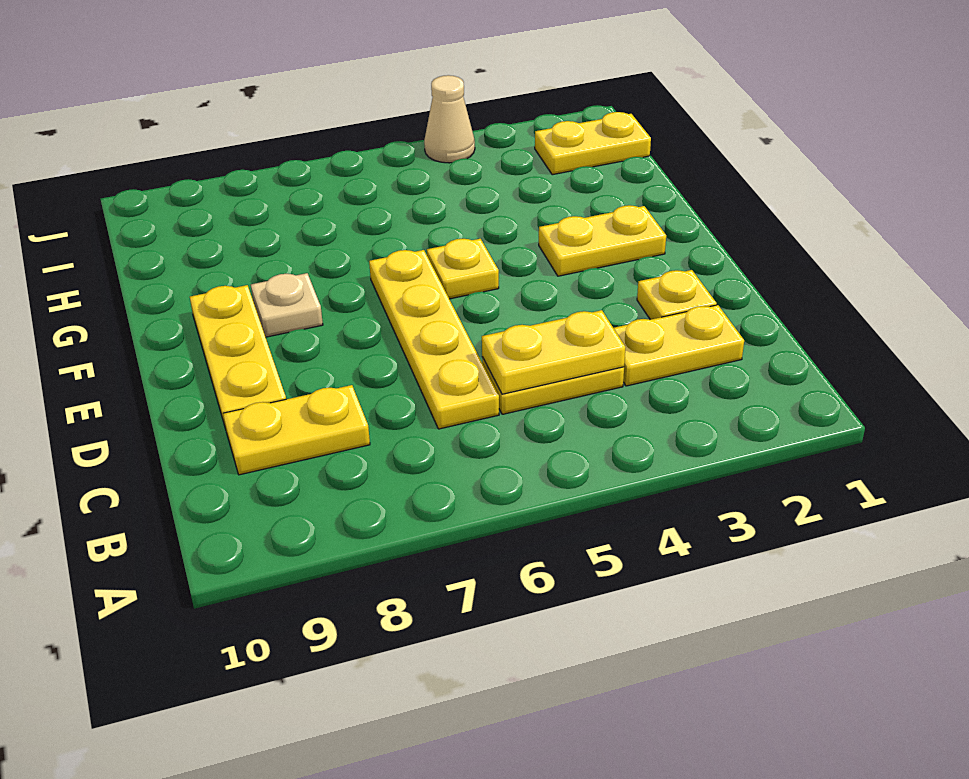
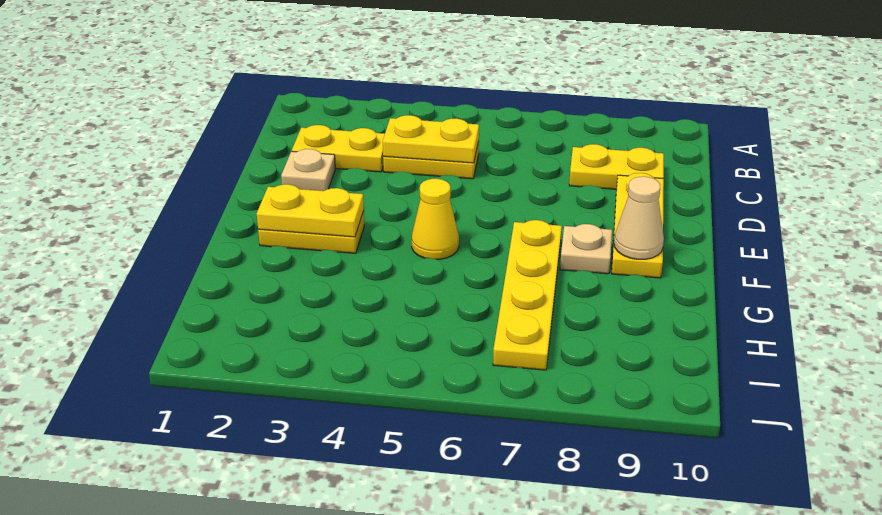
yellow 1x4 plate [369,250,499,429] -> yellow 1x4 plate moved to [493,220,562,370]
yellow 1x1 plate [637,270,717,320] -> tan 1x1 plate [281,149,335,191]
yellow 1x1 plate [427,239,499,299] -> yellow 1x1 cone [412,179,459,259]
yellow 1x2 plate [535,112,651,175] -> yellow 1x2 plate moved to [257,184,364,237]
tan 1x1 cone [424,75,475,163] -> tan 1x1 cone moved to [614,176,664,259]

